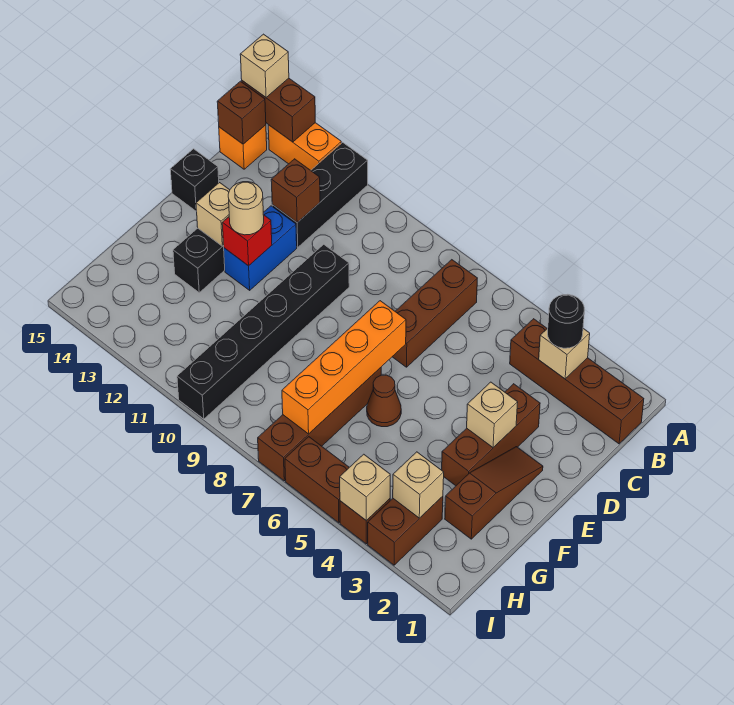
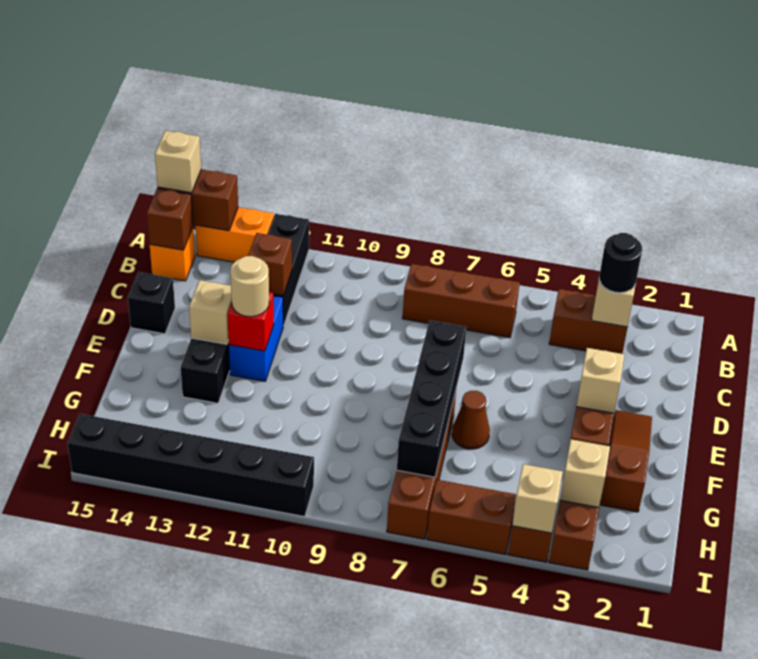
brown 1x4 brick [510,319,644,444] -> brown 1x2 brick [549,289,628,354]
brown 1x3 brick [392,260,477,367] -> brown 1x3 brick turned to [402,264,520,338]
black 1x6 brick [177,244,349,419] -> black 1x6 brick turned to [68,414,314,517]
orange 1x4 brick [282,301,406,434] -> black 1x4 brick [397,320,466,477]

